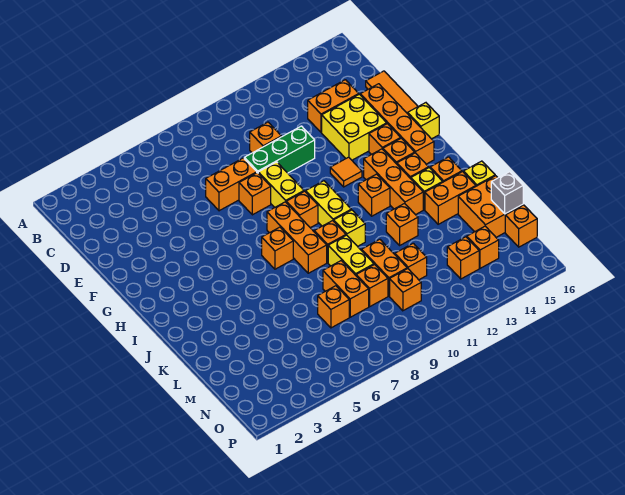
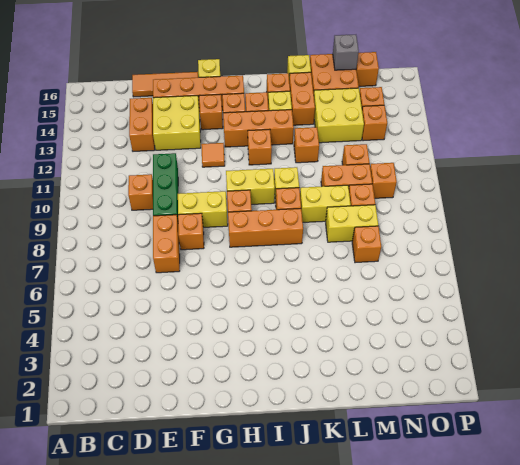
orange 1x1 brick [262,227,293,269] -> none
orange 1x2 brick [323,261,369,317] -> yellow 1x2 brick [326,205,378,242]
none -> yellow 2x2 brick [314,88,364,143]

